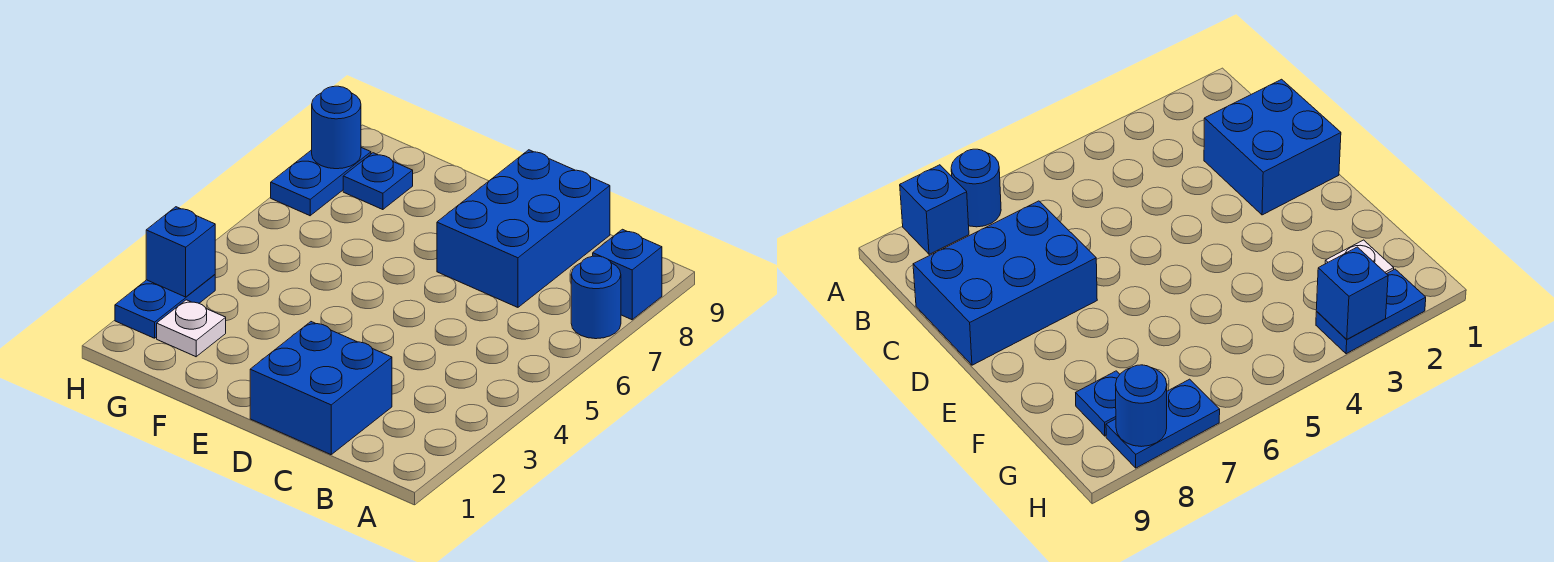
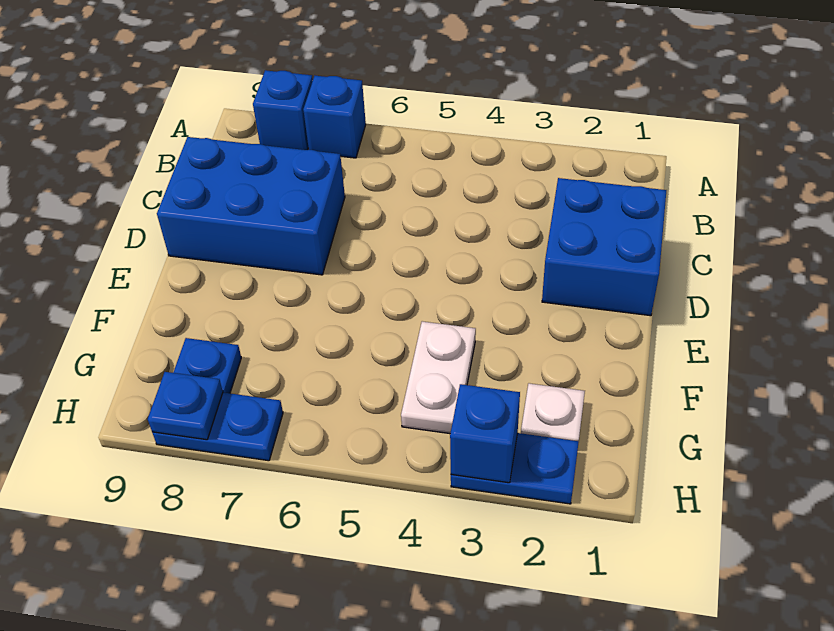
blue 1x1 round brick [571,256,621,339] -> blue 1x1 brick [303,76,366,158]
none -> white 1x2 plate [401,321,476,434]
blue 1x1 round brick [312,86,361,169] -> blue 1x1 plate [148,372,223,440]

